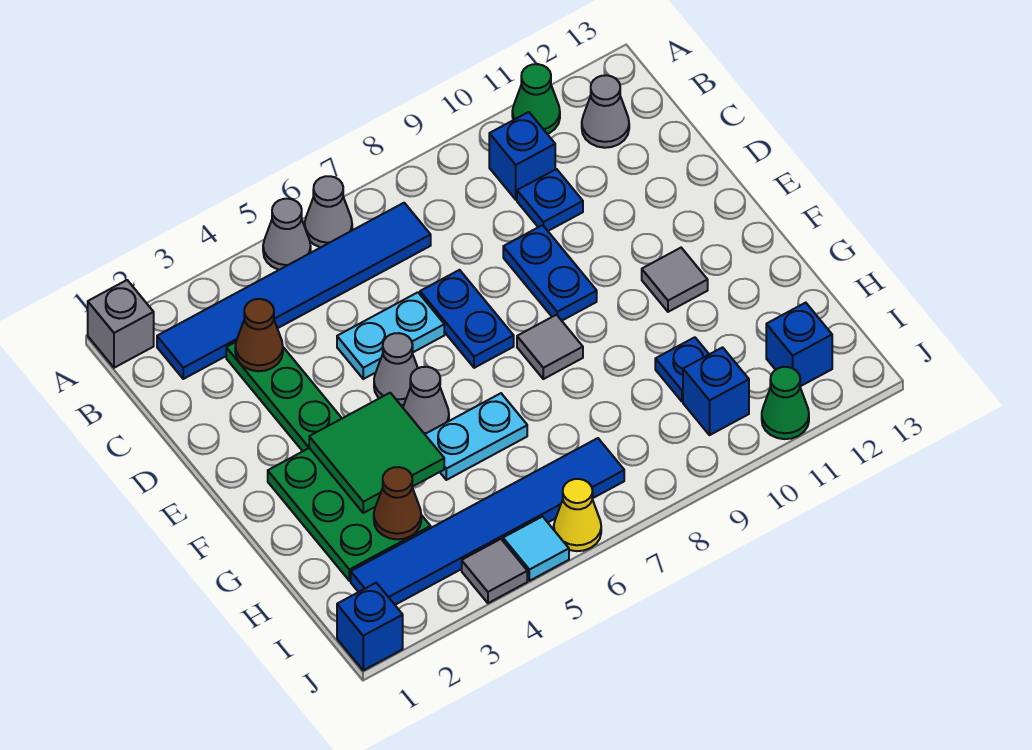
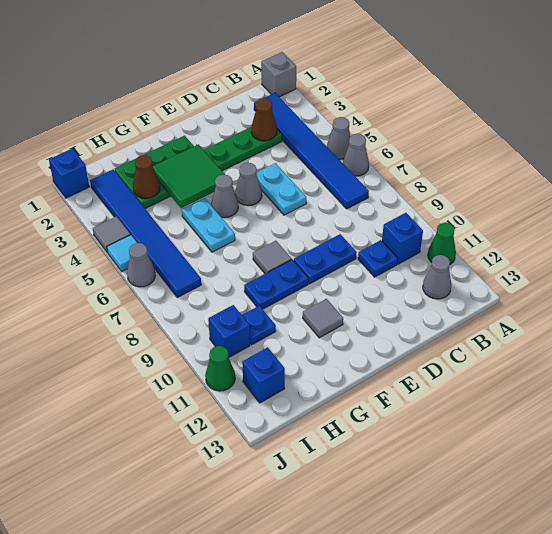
blue 1x2 plate [420,270,514,368] -> blue 1x2 plate moved to [244,259,308,309]
yellow 1x1 cone [554,479,601,551] -> grey 1x1 cone [127,243,155,287]

